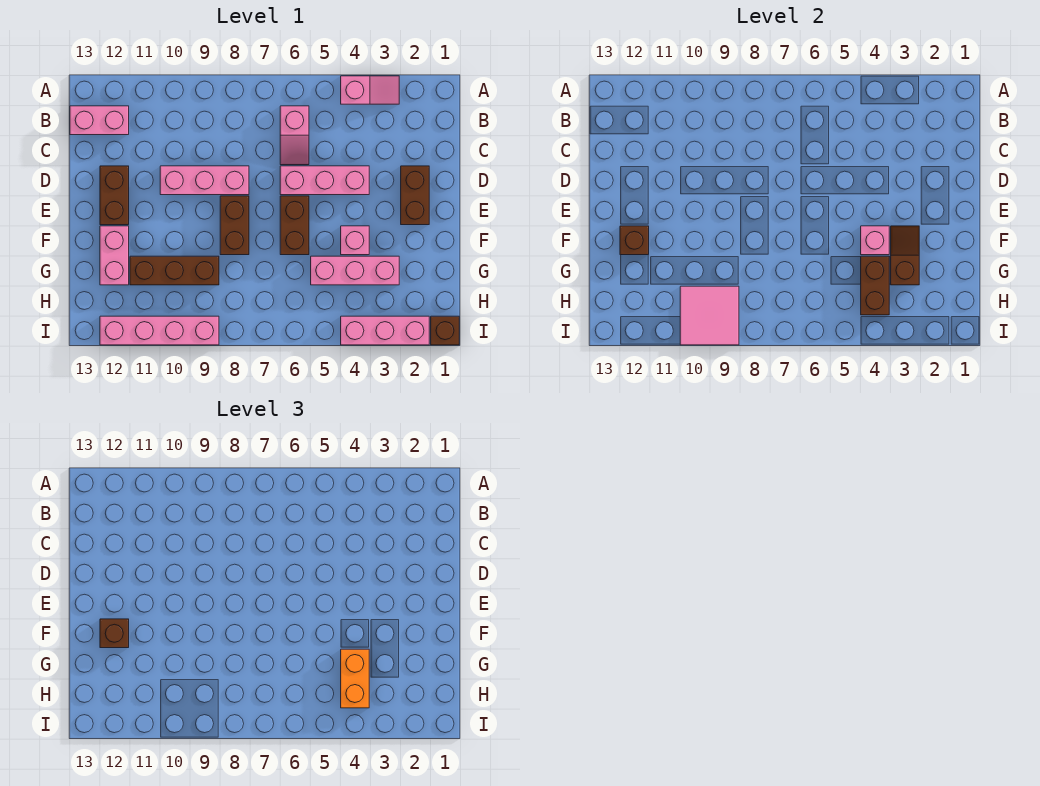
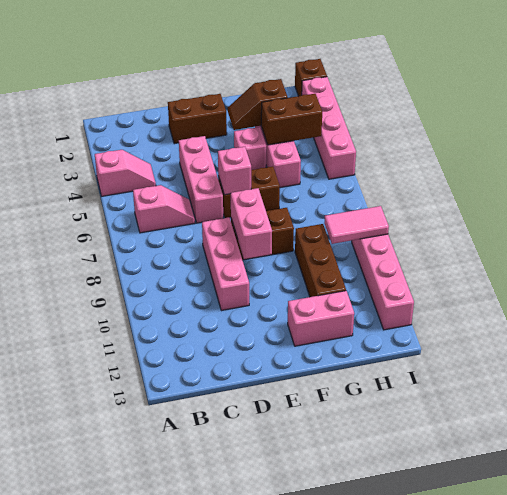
pink 1x2 slope [341,76,399,104] -> pink 1x2 slope turned to [95,150,156,196]
pink 1x2 brick [70,106,129,135] -> pink 1x2 brick moved to [231,188,272,259]
brown 1x2 brick [100,166,129,225] -> none
pink 1x1 brick [861,226,889,255] -> pink 1x1 brick moved to [218,147,251,195]
brown 1x1 brick [620,226,649,255] -> none
brown 1x1 brick [100,619,129,648] -> none
orange 1x2 brick [341,649,369,708] -> none
pink 2x2 tile [680,286,739,345] -> pink 1x2 tile [324,206,389,244]
pink 1x3 brick [341,316,429,345] -> pink 1x4 brick [302,77,356,179]

